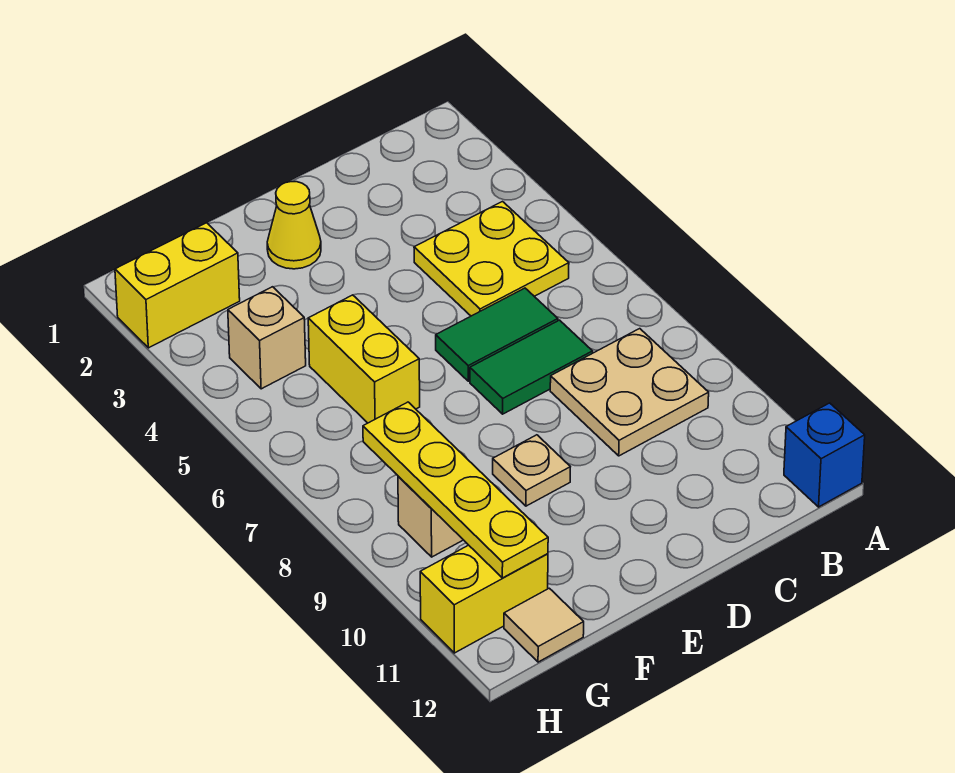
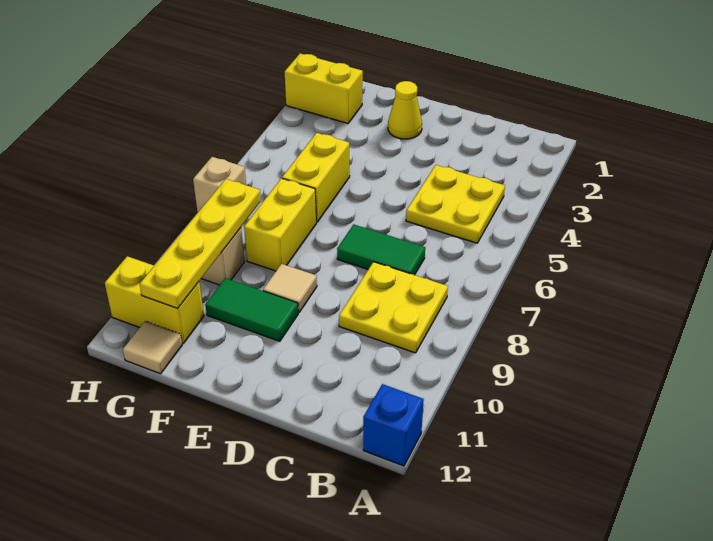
tan 2x2 plate [550,329,709,456] -> yellow 2x2 plate [339,262,448,353]
green 1x2 tile [436,288,558,381] -> green 1x2 tile moved to [205,278,298,341]
tan 1x1 plate [493,435,570,506] -> tan 1x1 tile [263,264,317,312]
none -> yellow 1x2 brick [244,178,316,271]
tan 1x1 brick [228,287,306,389] -> tan 1x1 brick moved to [193,157,246,213]

